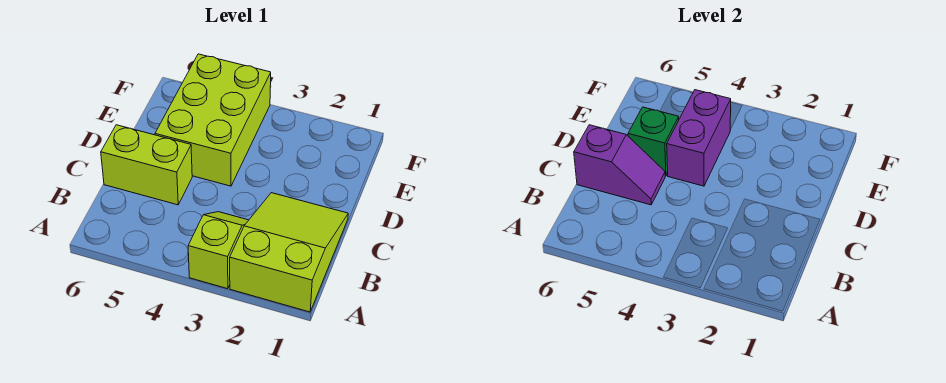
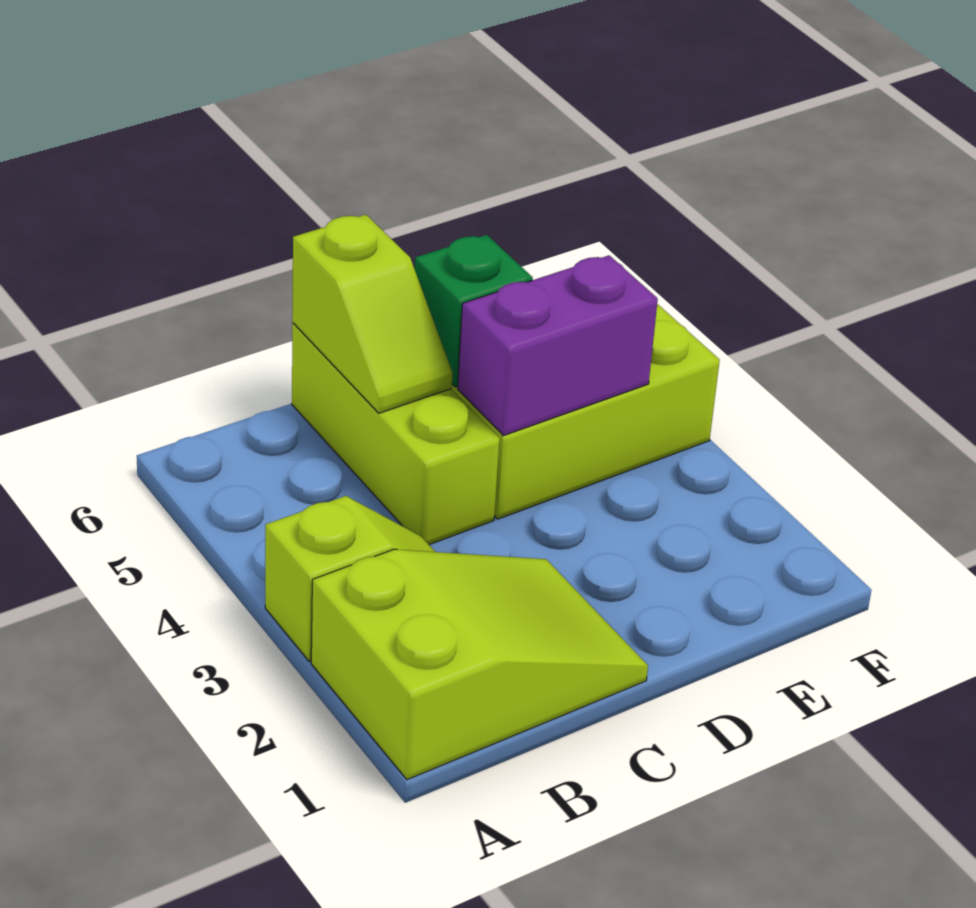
lime 1x2 brick [101,125,192,205] -> lime 1x3 brick [292,323,500,545]
purple 1x2 slope [574,125,665,205] -> lime 1x2 slope [292,215,453,413]

